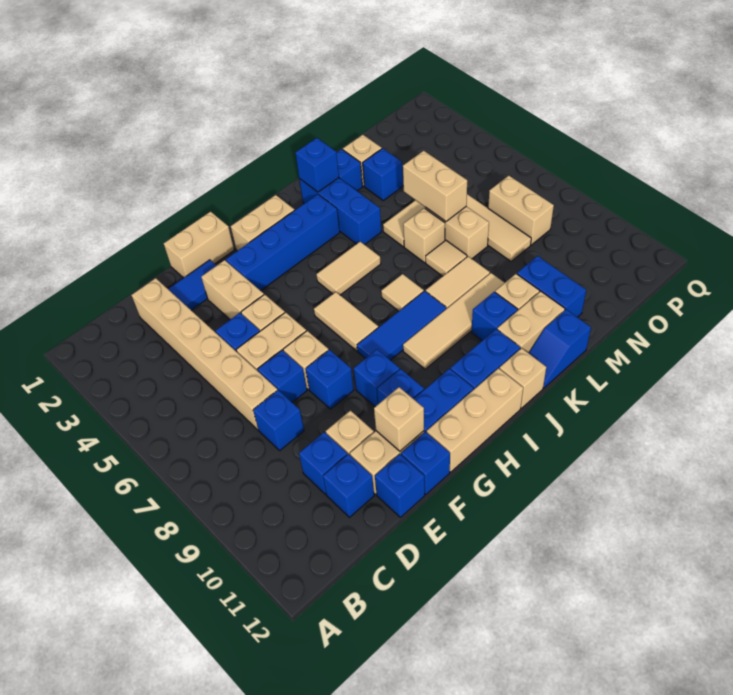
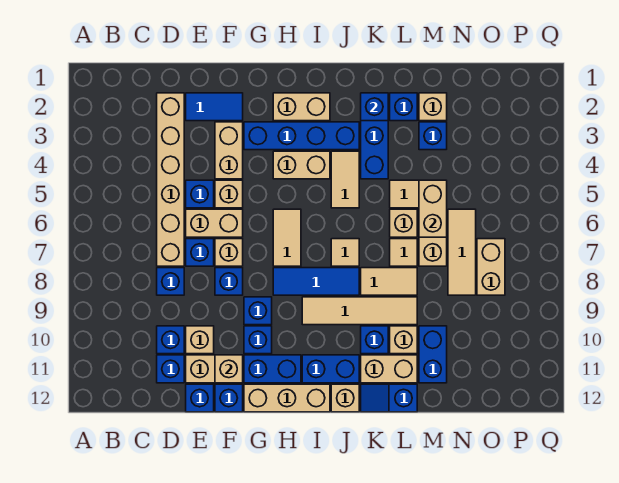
tan 1x2 brick [164,212,234,278] -> tan 1x2 brick moved to [273,151,330,179]
tan 1x2 tile [316,242,381,295] -> tan 1x2 tile turned to [331,151,359,208]

